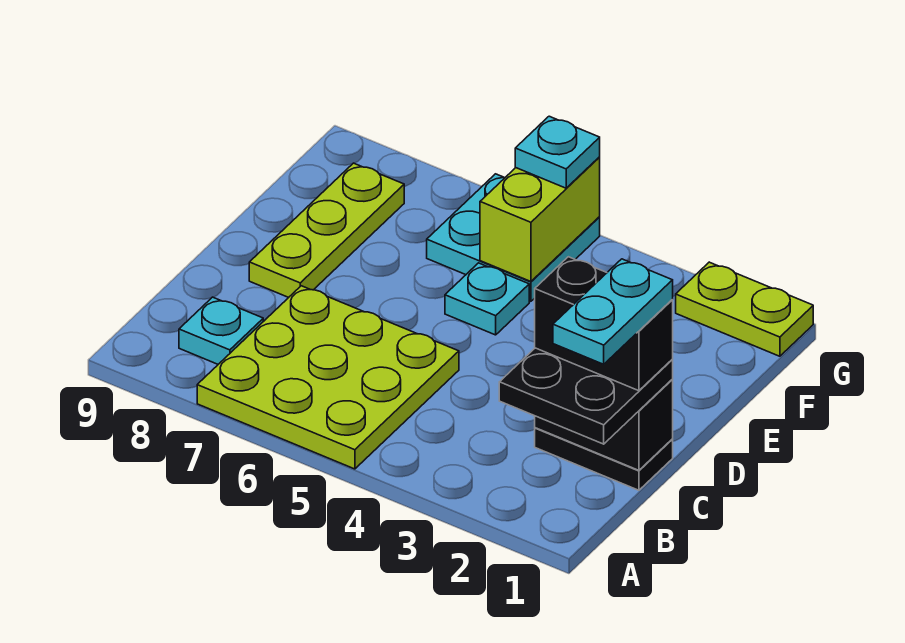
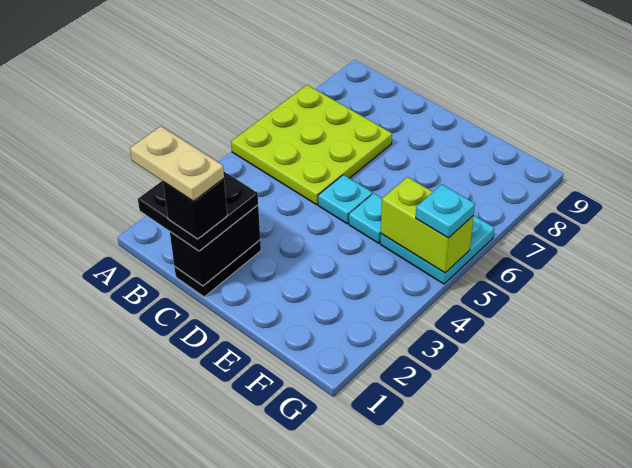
cyan 1x2 plate [553,259,673,364] -> tan 1x2 plate [130,126,224,201]
cyan 1x1 plate [179,297,263,364] -> cyan 1x1 plate moved to [318,175,372,224]
black 1x2 brick [535,257,673,391] -> black 1x1 brick [163,179,227,239]
lime 1x3 plate [249,163,404,297] -> none
lime 1x2 plate [676,262,813,356] -> none

